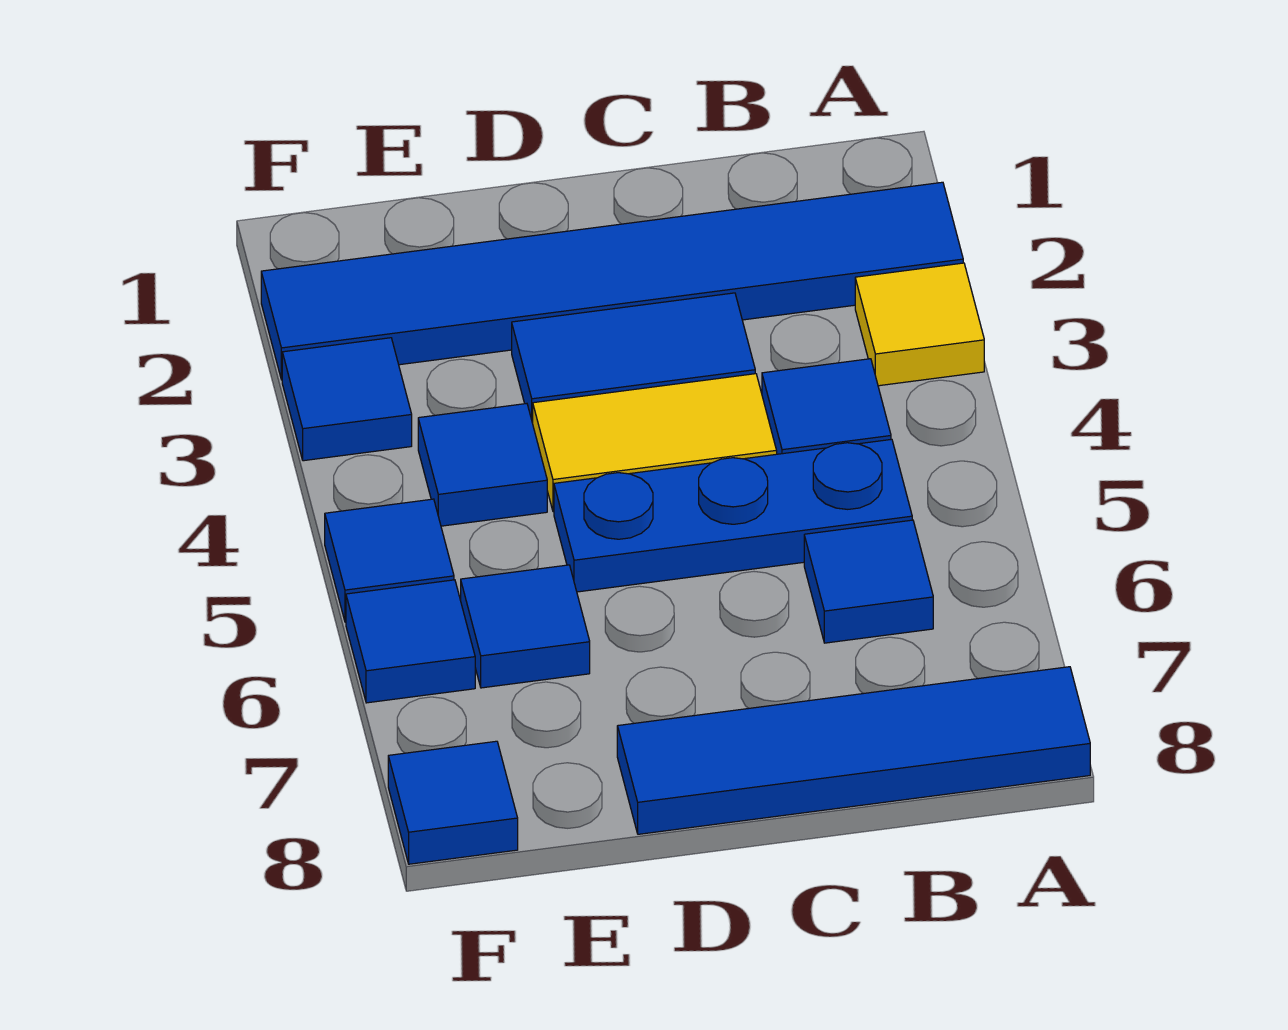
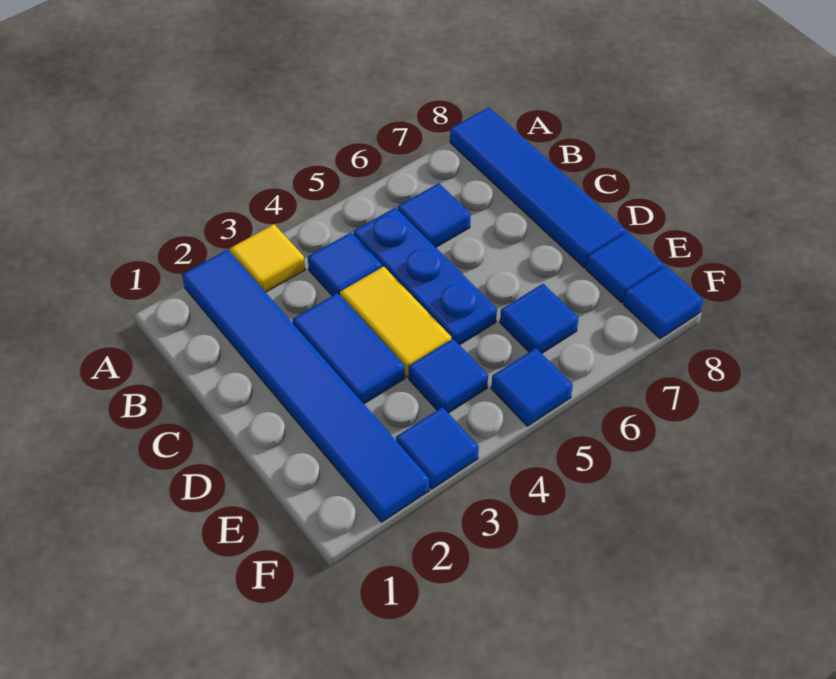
blue 1x1 tile [346,580,475,703] -> blue 1x1 tile moved to [586,232,664,303]

